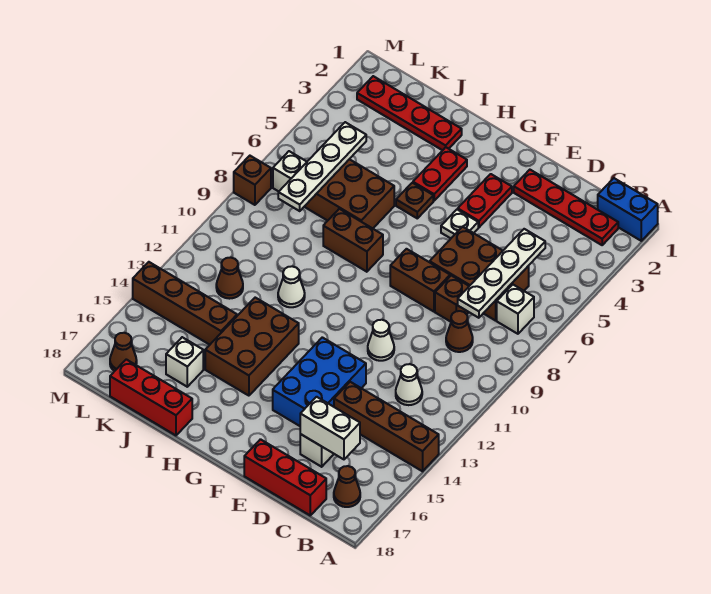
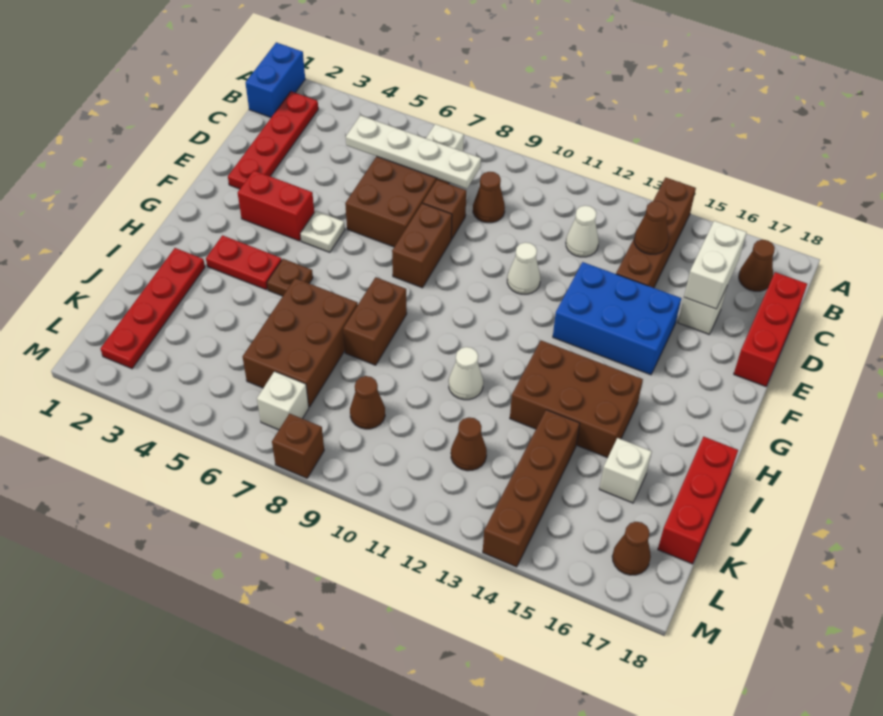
none -> brown 1x1 cone [634,201,669,254]
red 1x2 plate [458,174,512,227] -> red 1x2 brick [238,171,314,241]
white 1x4 plate [278,122,366,211] -> none
none -> brown 1x1 cone [350,376,385,429]

